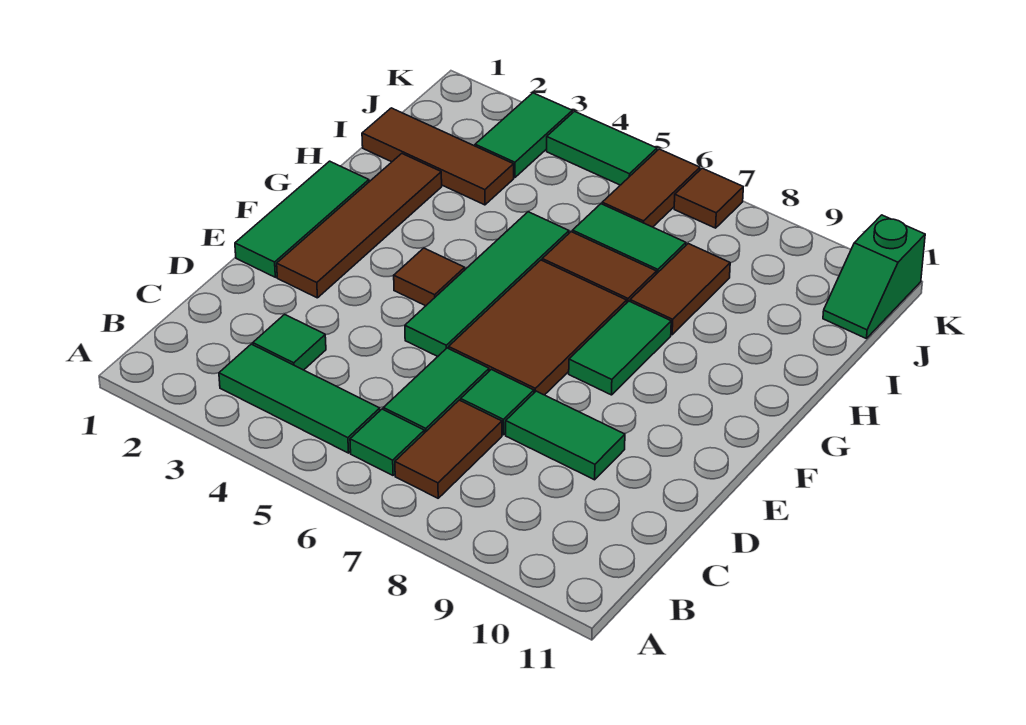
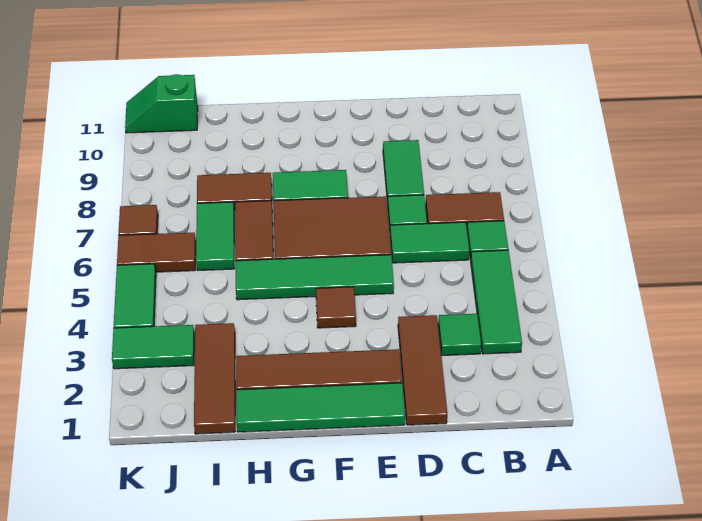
none -> brown 1x3 tile [398,315,447,425]
green 1x3 tile [235,161,369,277] -> green 1x4 tile [236,383,405,432]
green 1x2 slope [823,215,925,338] -> green 1x2 slope turned to [125,74,198,133]

